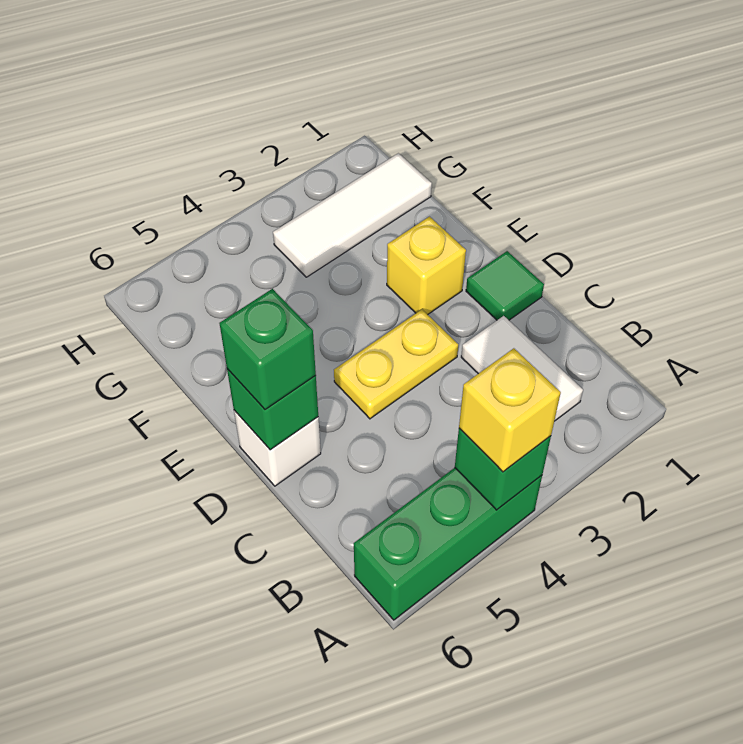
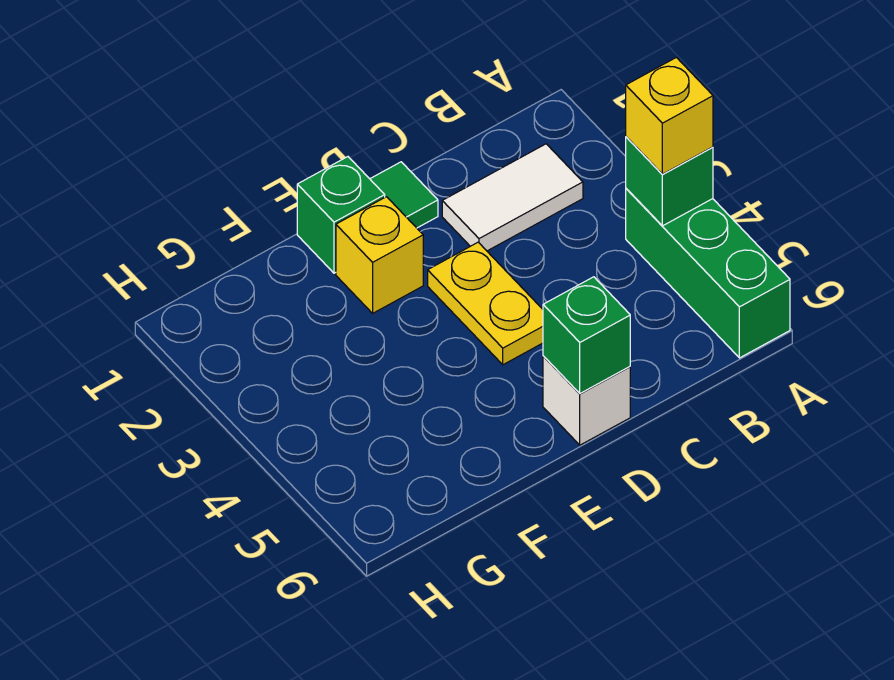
green 1x1 brick [219,289,316,410] -> green 1x1 brick moved to [297,157,385,273]
white 1x3 tile [273,153,432,277] -> none

